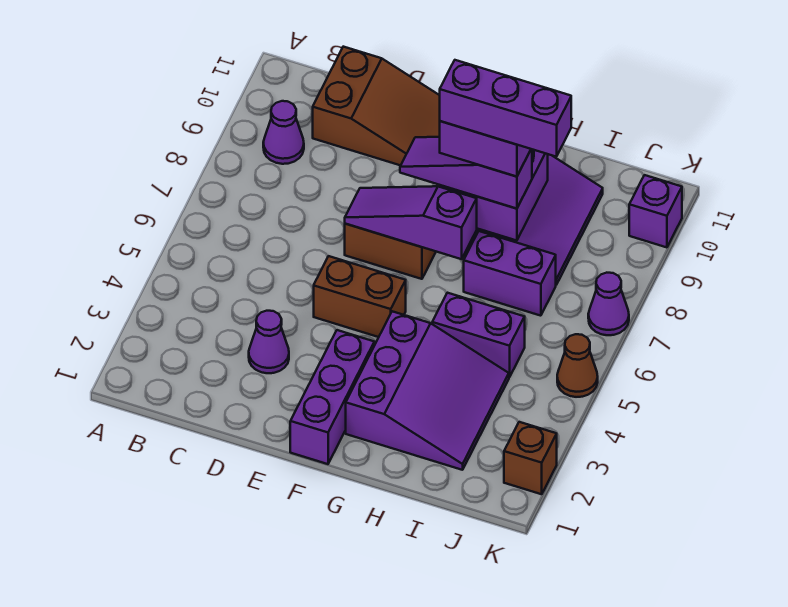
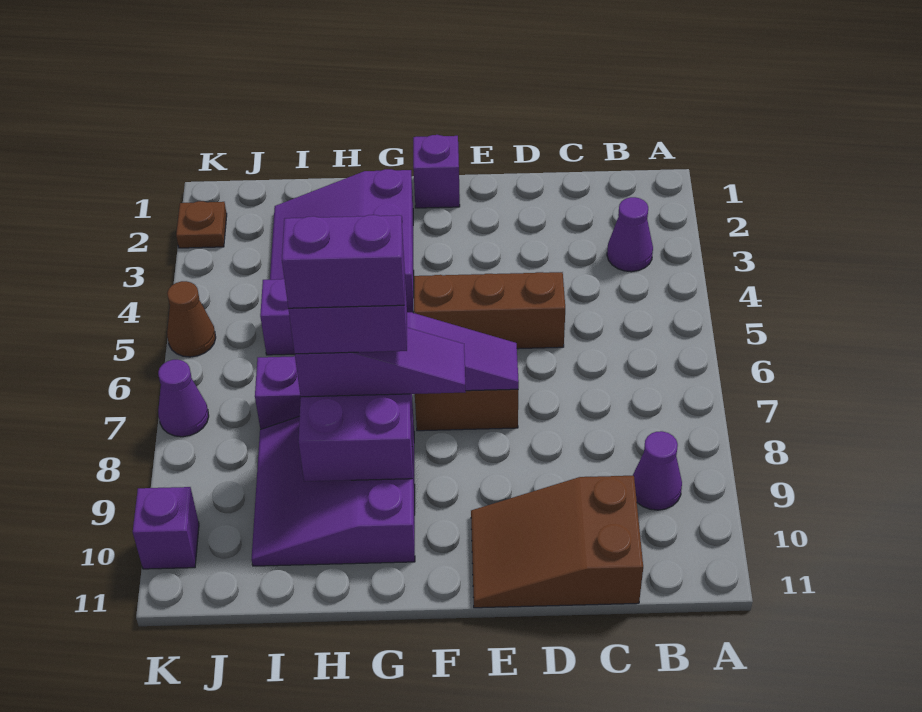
purple 1x1 cone [249,311,289,373] -> purple 1x1 cone moved to [607,197,653,272]
brown 1x2 brick [314,256,406,337] -> brown 1x3 brick [414,272,565,349]
purple 1x3 brick [290,330,374,464] -> purple 1x1 brick [413,135,460,208]
purple 1x3 brick [440,60,571,157] -> purple 1x2 brick [282,215,404,308]
brown 1x1 brick [504,422,557,494] -> brown 1x1 plate [176,201,227,248]

